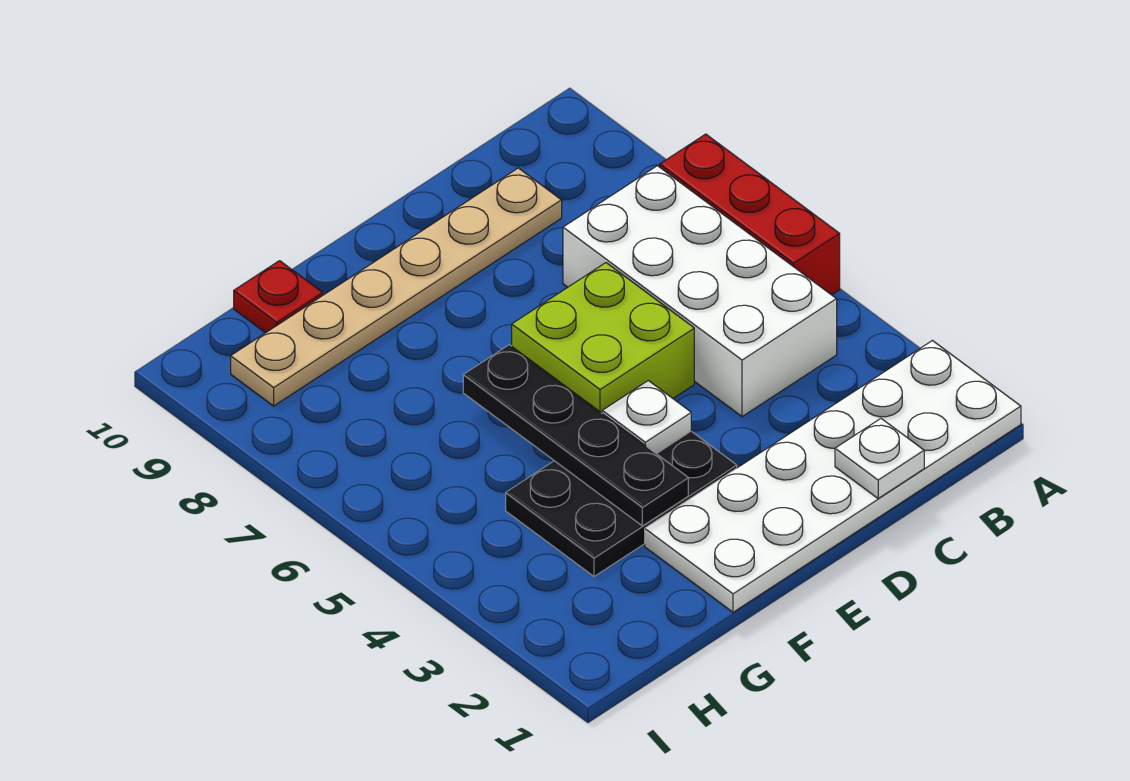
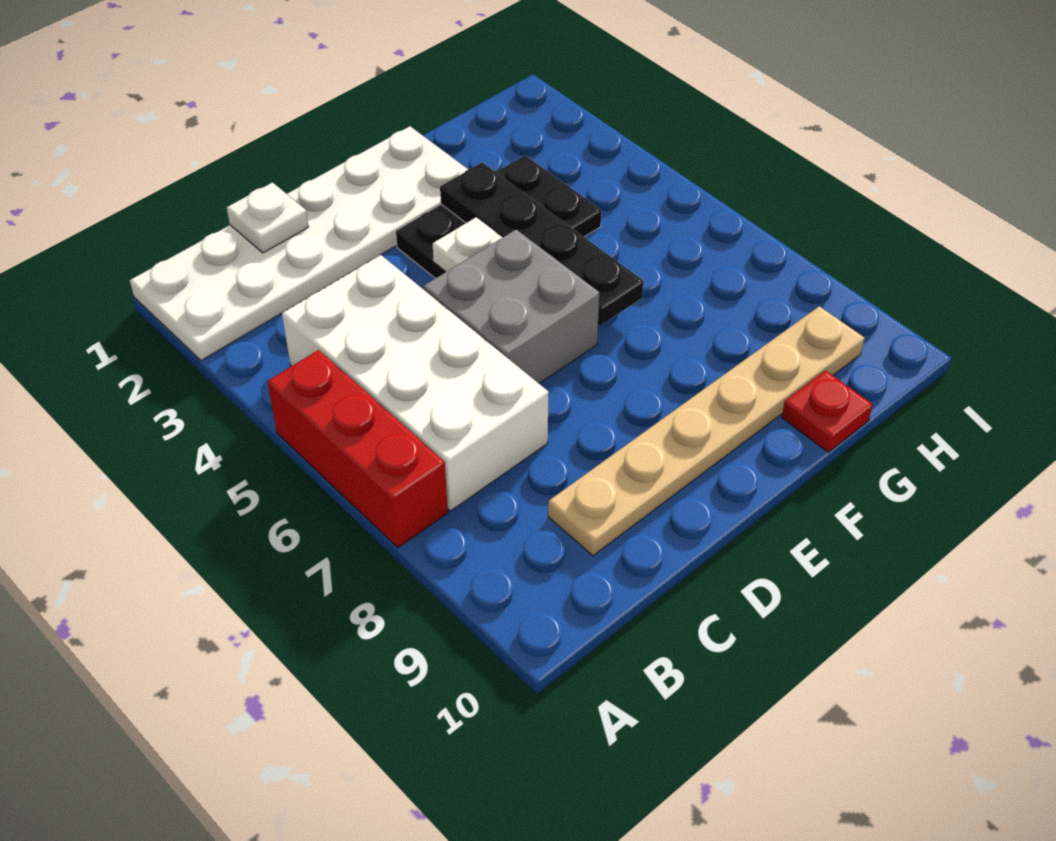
lime 2x2 brick [512,263,694,413] -> grey 2x2 brick [423,230,599,383]

